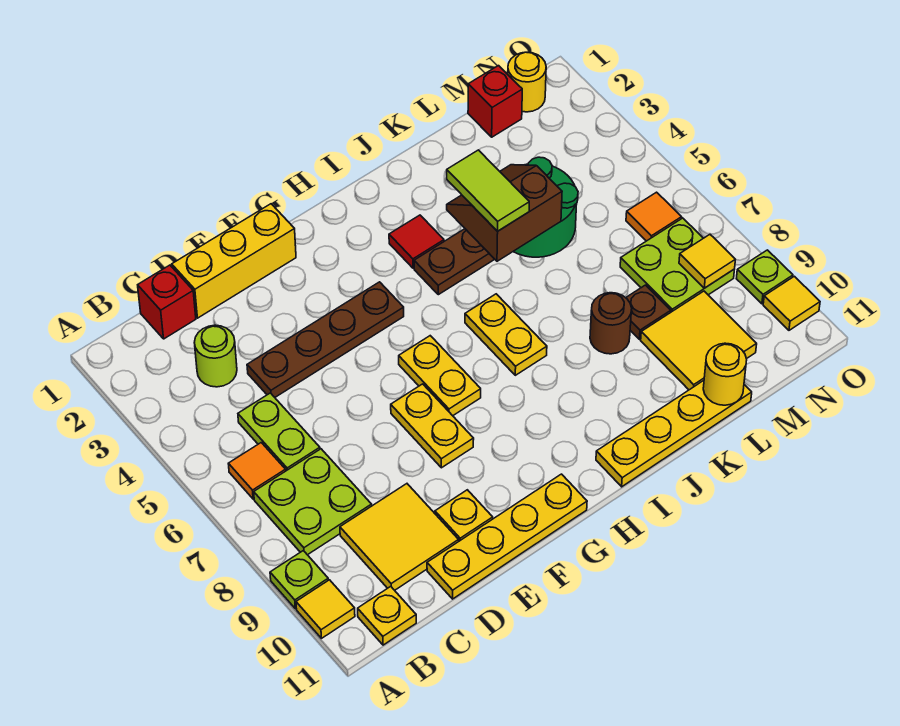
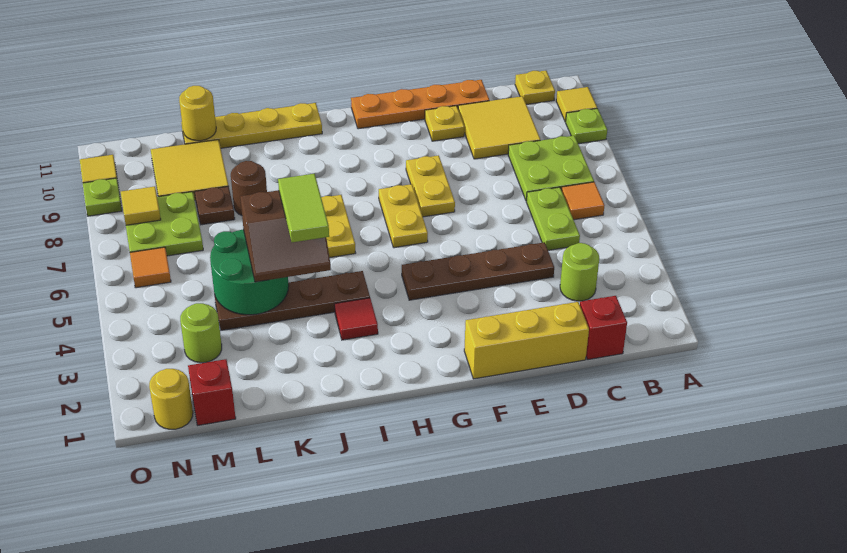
yellow 1x4 plate [427,474,587,599] -> orange 1x4 plate [351,80,489,129]
none -> lime 1x1 round brick [180,303,222,363]

